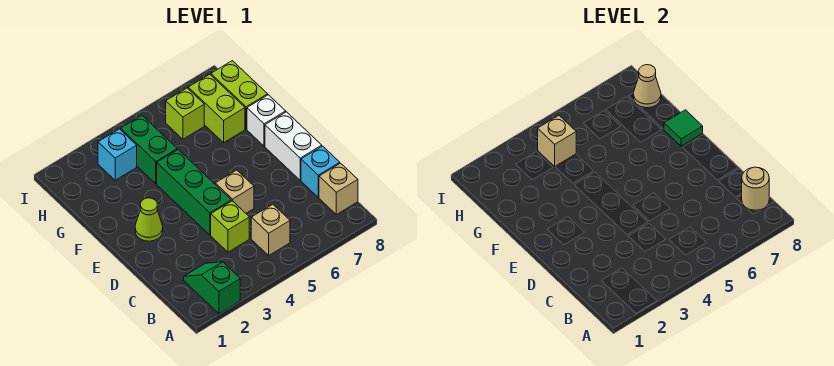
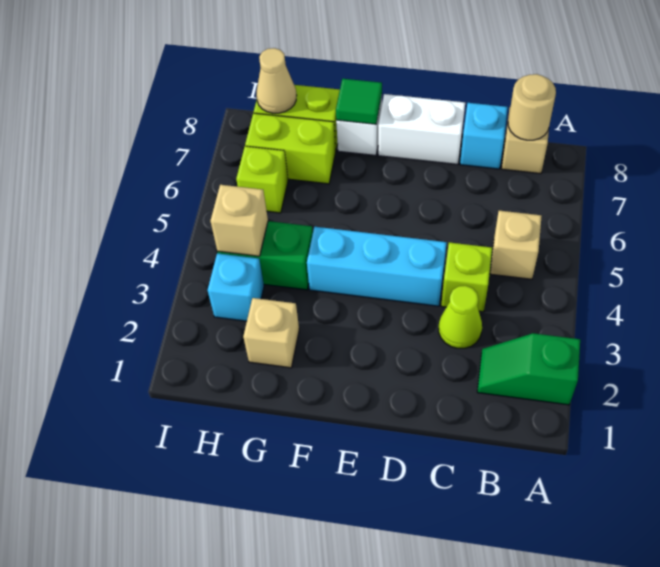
green 1x3 brick [157,150,231,235] -> cyan 1x3 brick [307,227,447,306]
tan 1x1 brick [215,170,254,213] -> tan 1x1 brick moved to [243,298,299,368]
lime 1x1 cone [135,198,163,241] -> lime 1x1 cone moved to [439,286,482,348]

